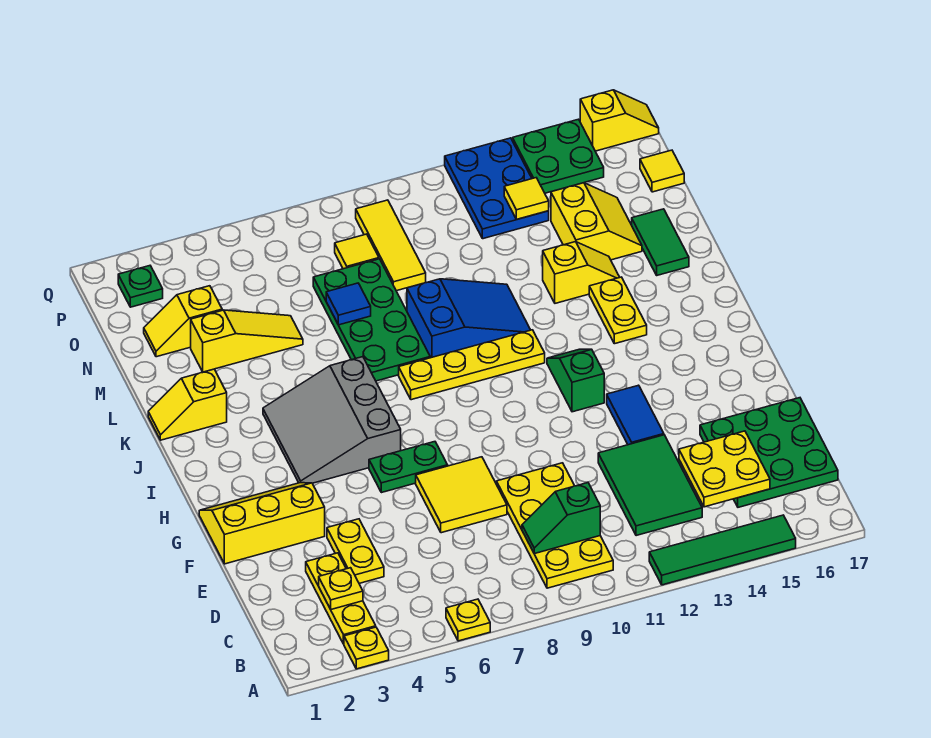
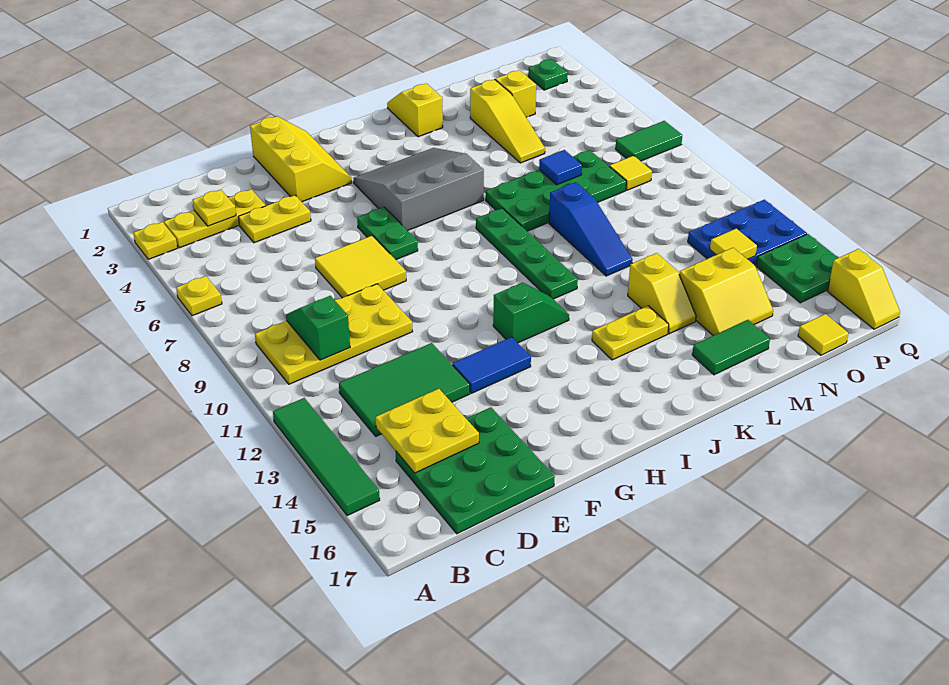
yellow 1x4 plate [399,330,545,400] -> green 1x4 plate [476,208,578,299]
blue 2x3 slope [407,279,530,358] -> blue 1x3 slope [549,182,633,276]
yellow 1x3 tile [356,200,426,291] -> none
none -> green 1x2 tile [616,121,682,161]

